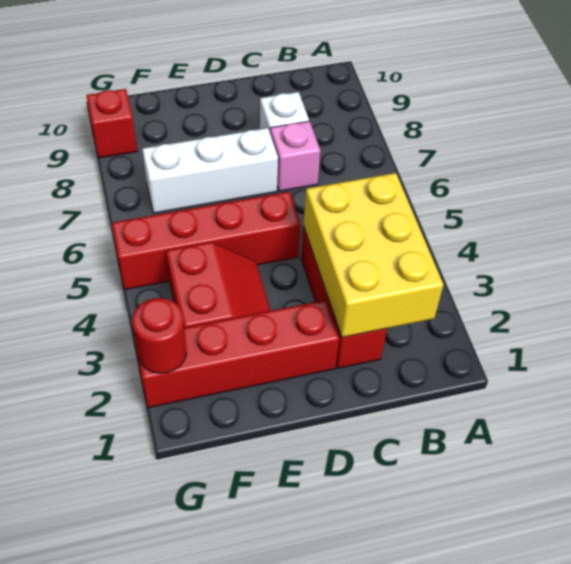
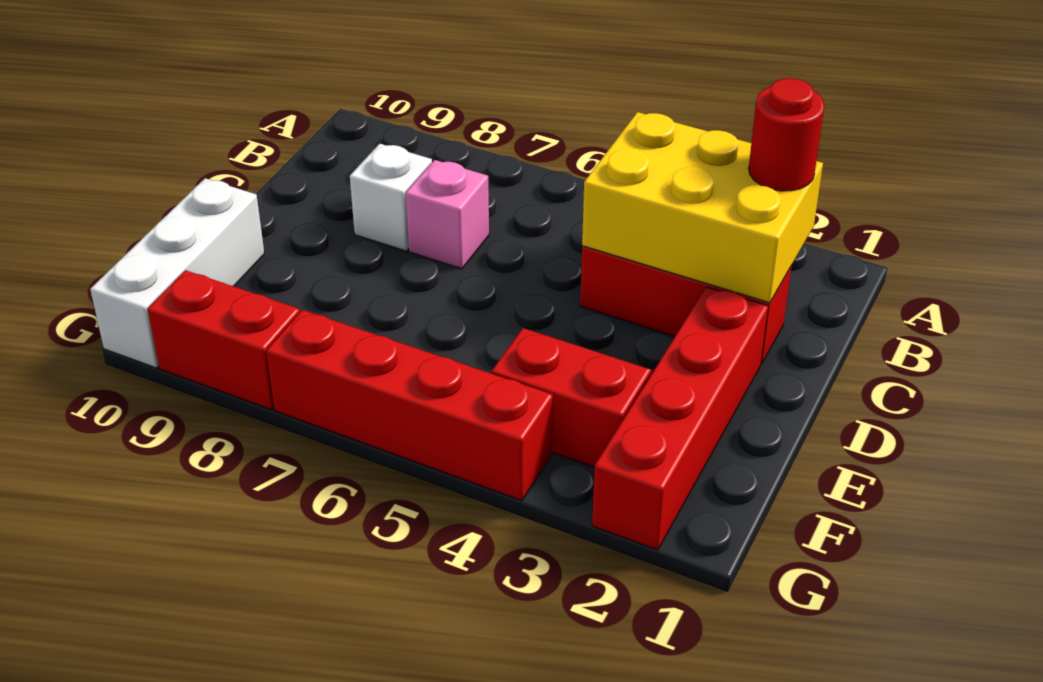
red 1x4 brick [112,192,301,290] -> red 1x4 brick turned to [266,310,553,501]
white 1x3 brick [142,128,278,213] -> white 1x3 brick moved to [90,178,264,368]
red 1x1 round brick [132,298,187,373] -> red 1x1 round brick moved to [749,78,824,191]
red 1x1 brick [86,89,137,158] -> red 1x2 brick [147,270,300,410]

